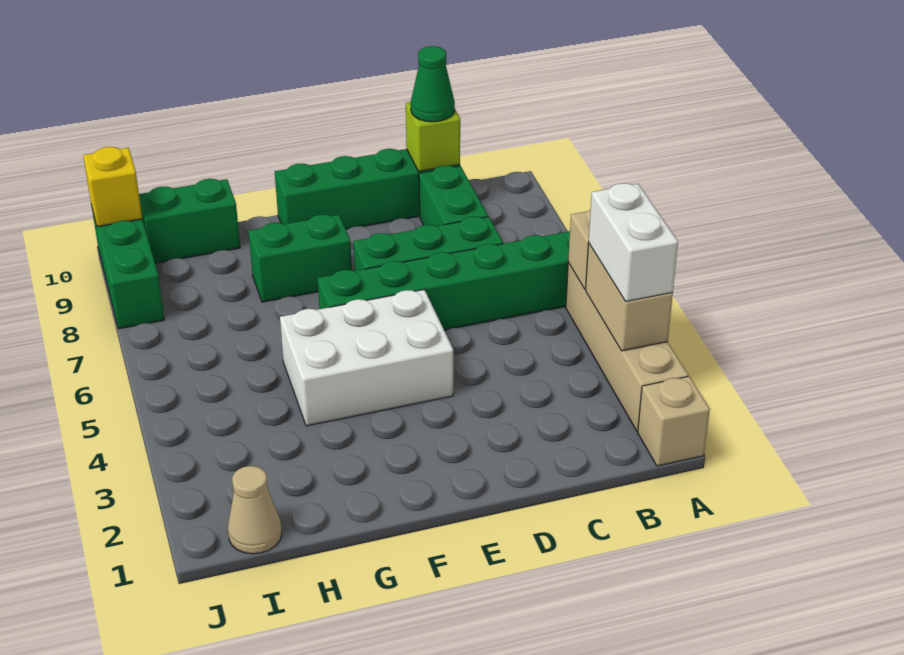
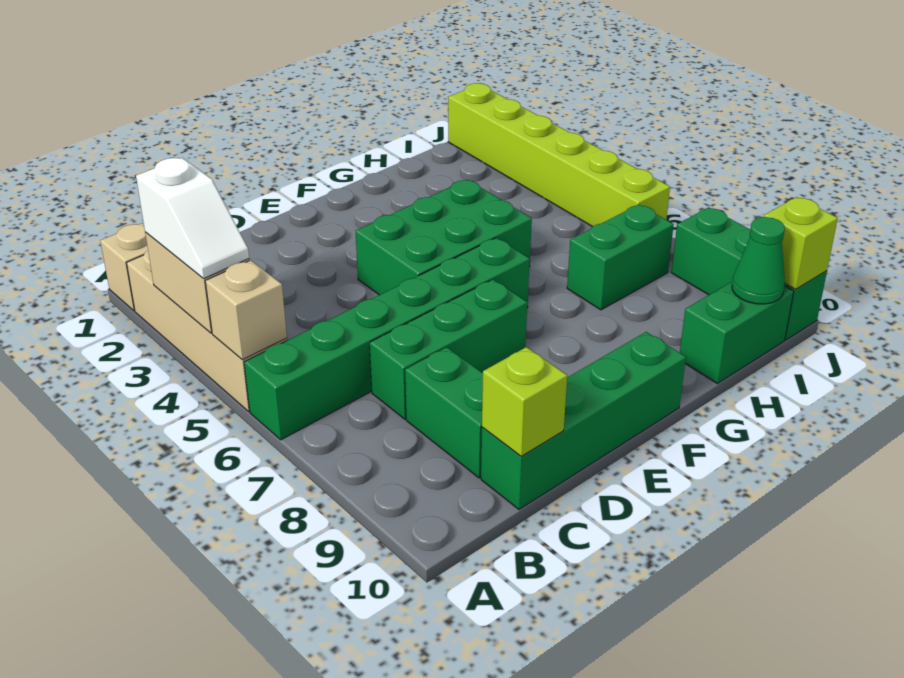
white 1x2 brick [589,183,678,301] -> white 1x2 slope [136,158,249,278]
green 1x1 cone [411,46,455,122] -> green 1x1 cone moved to [732,217,785,304]
white 2x3 brick [280,290,453,426] -> green 2x3 brick [356,180,532,295]
green 1x2 brick [248,215,352,302] -> green 1x2 brick moved to [567,205,674,310]
tan 1x1 cone [228,466,282,554] -> none
none -> lime 1x6 brick [448,83,670,227]
yellow 1x1 brick [83,147,142,227] -> lime 1x1 brick [764,197,838,289]

